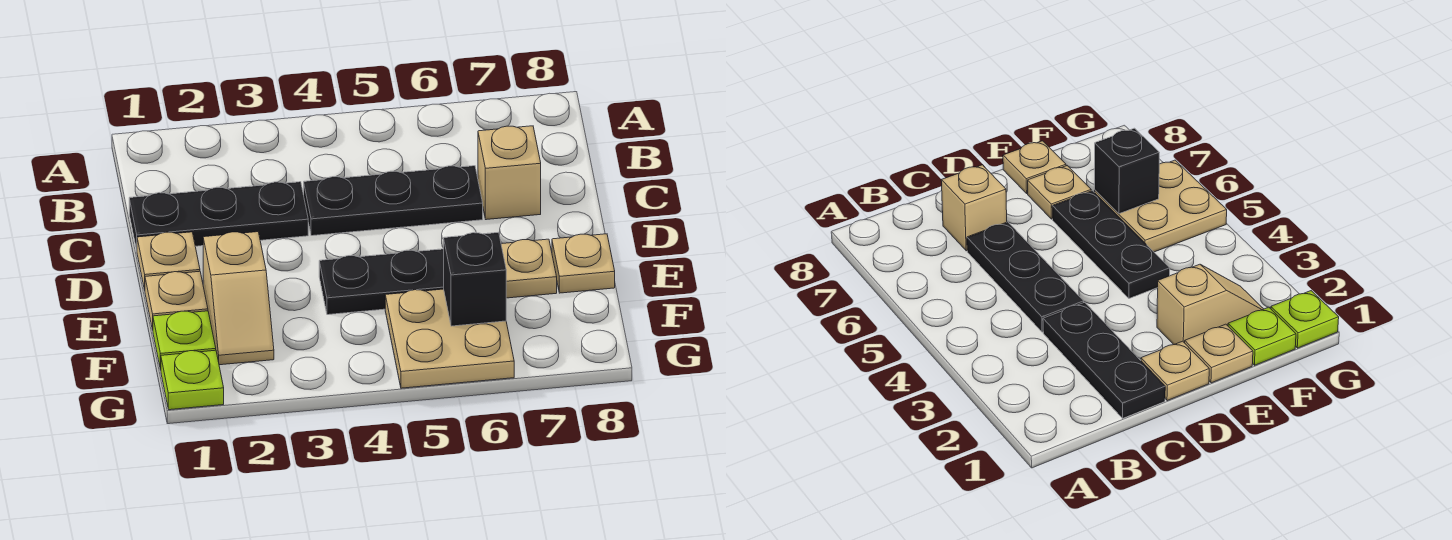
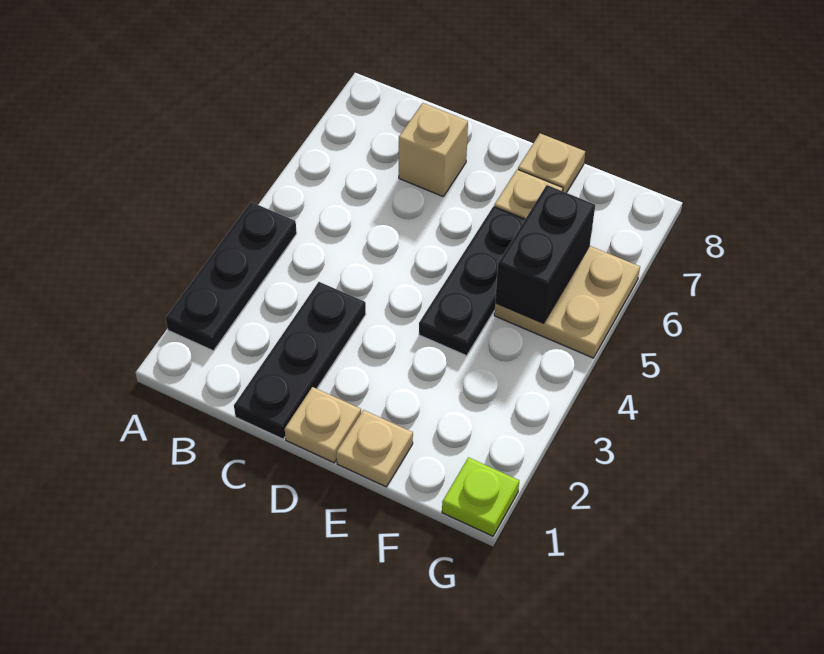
black 1x3 plate [304,166,483,236] -> black 1x3 plate moved to [166,202,297,351]
tan 1x2 slope [203,232,274,365] -> none
lime 1x1 plate [153,311,216,370] -> none
black 1x1 brick [444,232,506,326] -> black 1x2 brick [495,185,595,323]

